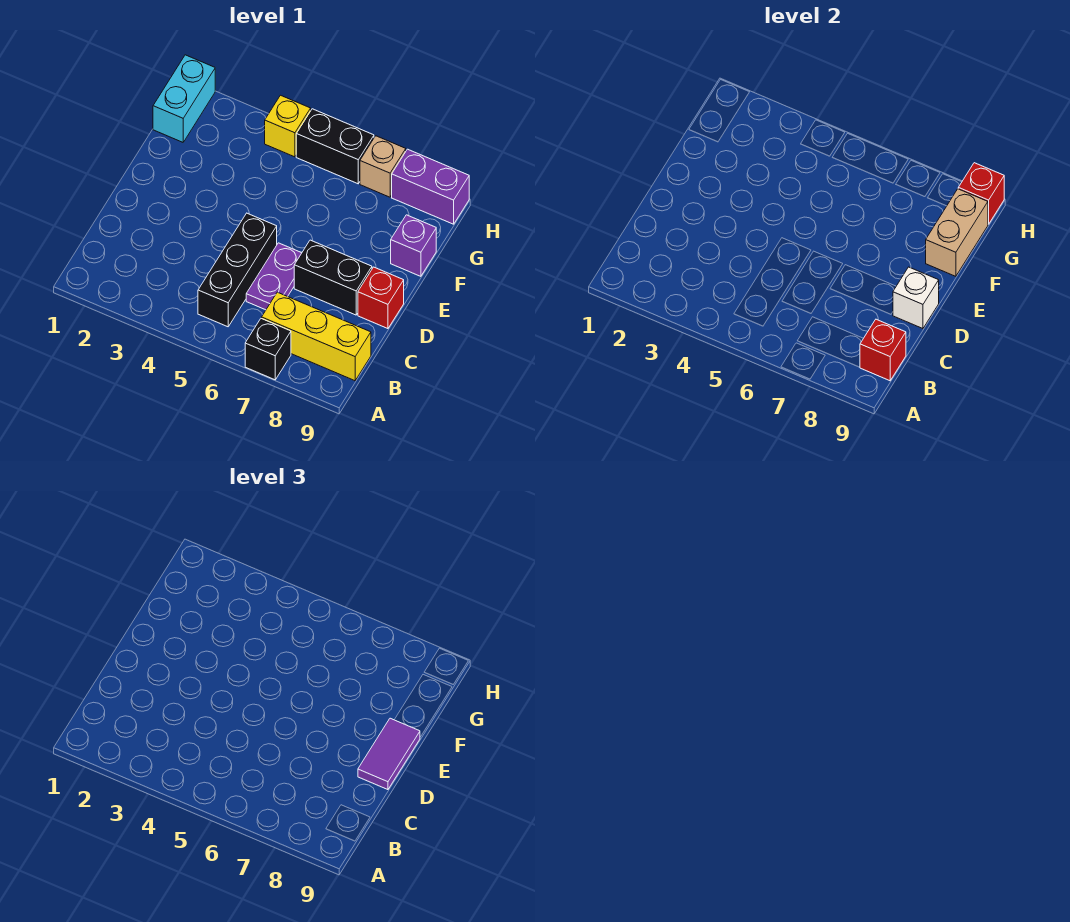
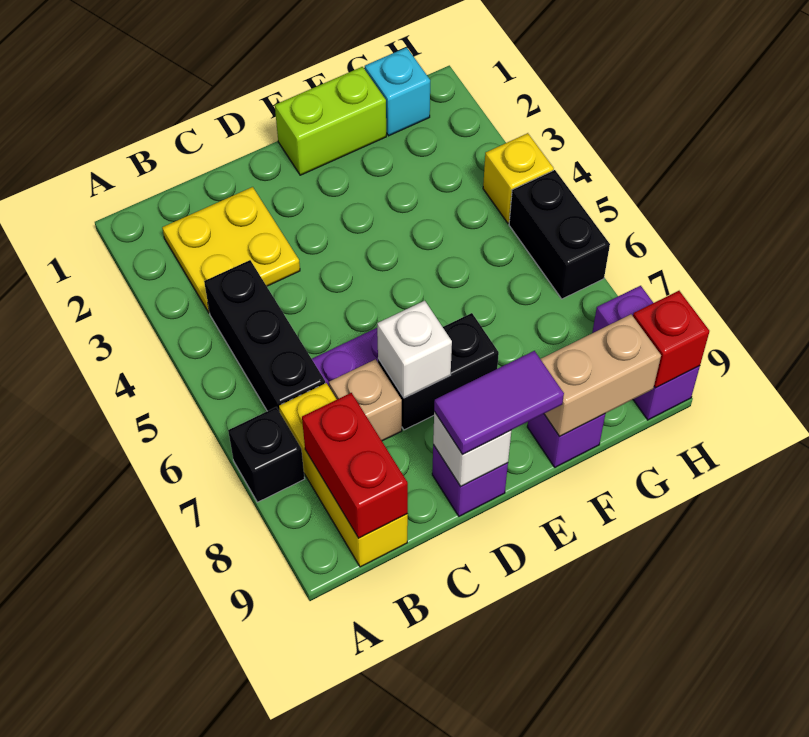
none -> yellow 2x2 plate [162,187,300,313]
black 1x3 brick [198,213,277,327] -> black 1x3 brick turned to [204,260,325,412]
red 1x1 brick [860,319,906,381] -> red 1x2 brick [302,393,408,538]
black 1x2 brick [294,240,372,315] -> black 1x2 brick turned to [378,313,499,430]
none -> white 1x1 brick [377,301,452,398]
red 1x1 brick [358,267,404,329] -> purple 1x1 brick [432,445,508,516]
none -> lime 1x2 brick [275,67,386,175]
cyan 1x2 brick [153,55,215,142] -> cyan 1x1 brick [365,47,430,136]
tan 1x1 brick [360,136,406,197] -> tan 1x1 brick moved to [329,359,402,441]

